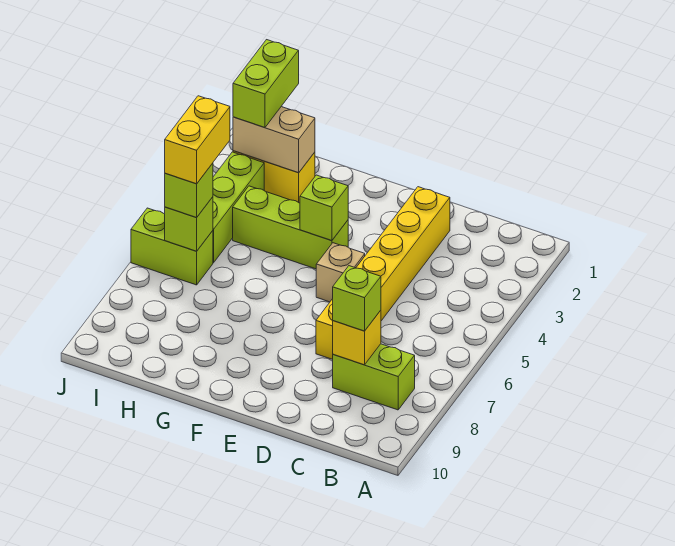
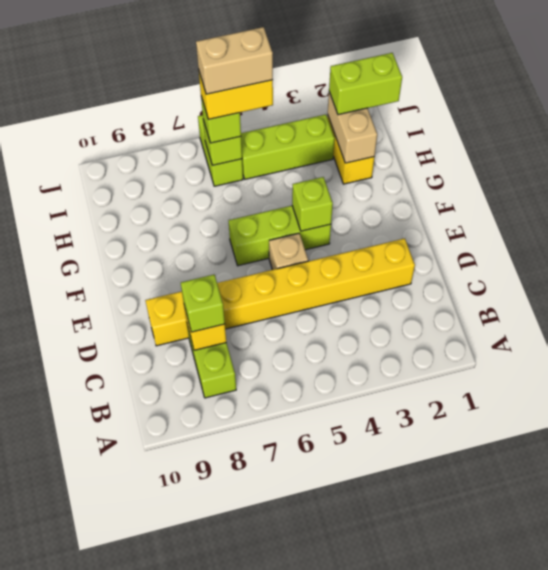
yellow 1x6 brick [316,187,450,359] -> yellow 1x8 brick [145,238,415,346]
lime 1x3 brick [233,186,348,269] -> lime 1x3 brick turned to [229,206,331,266]
none -> tan 1x2 brick [196,27,273,94]

